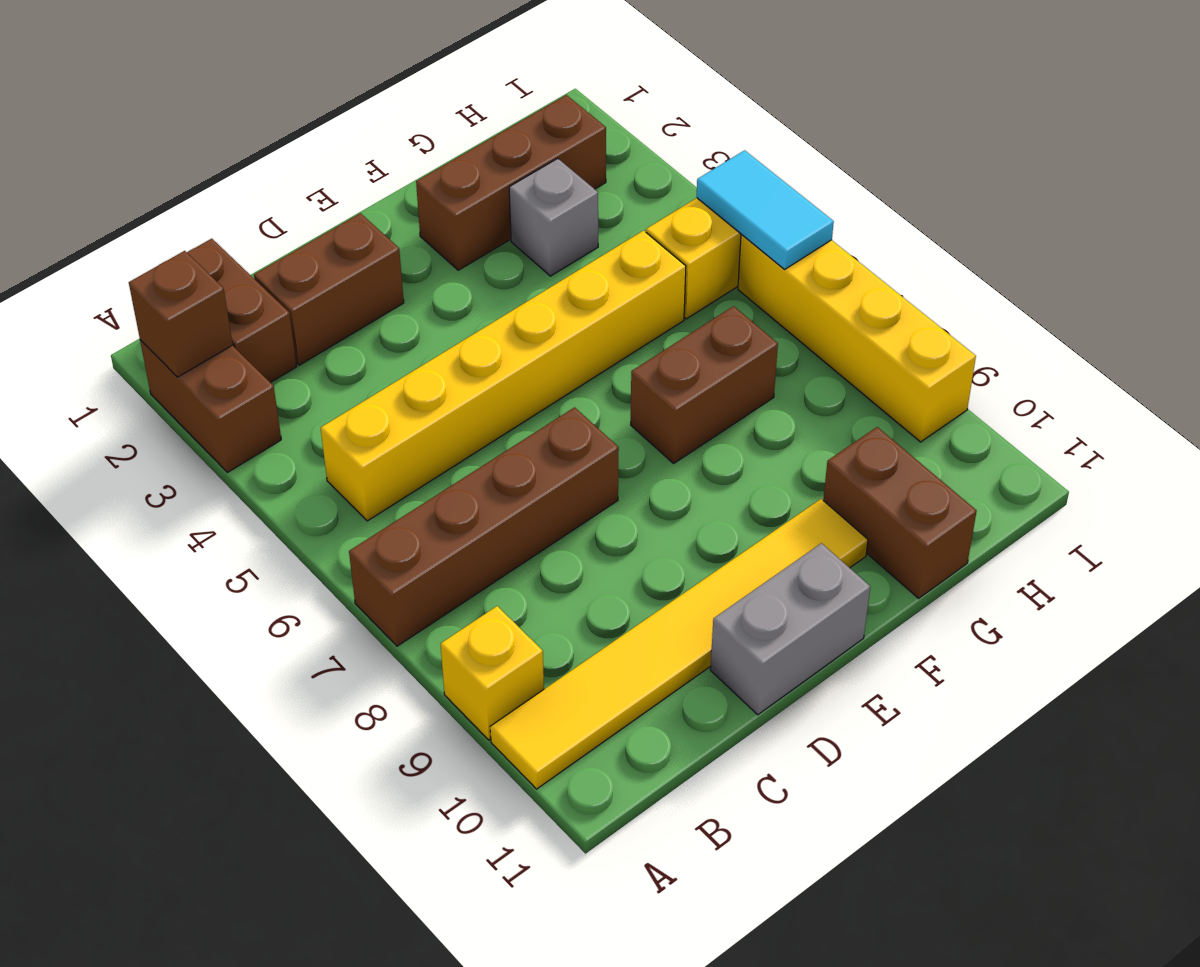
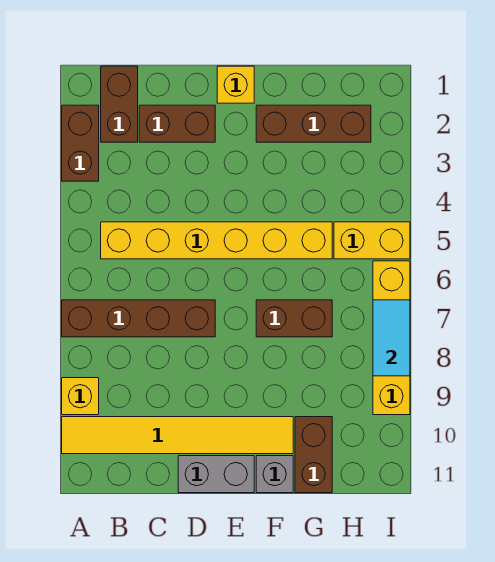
brown 1x1 brick [129,251,233,377] -> none
none -> yellow 1x1 brick [217,66,254,103]
grey 1x1 brick [509,159,598,276] -> grey 1x1 brick moved to [256,456,293,493]
cyan 1x2 tile [696,150,834,269] -> cyan 1x2 tile moved to [373,300,410,376]

